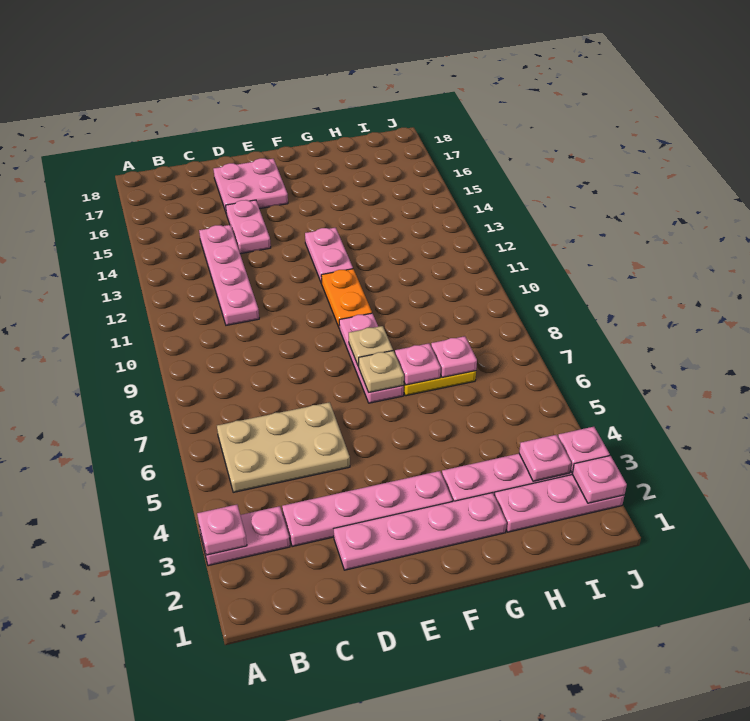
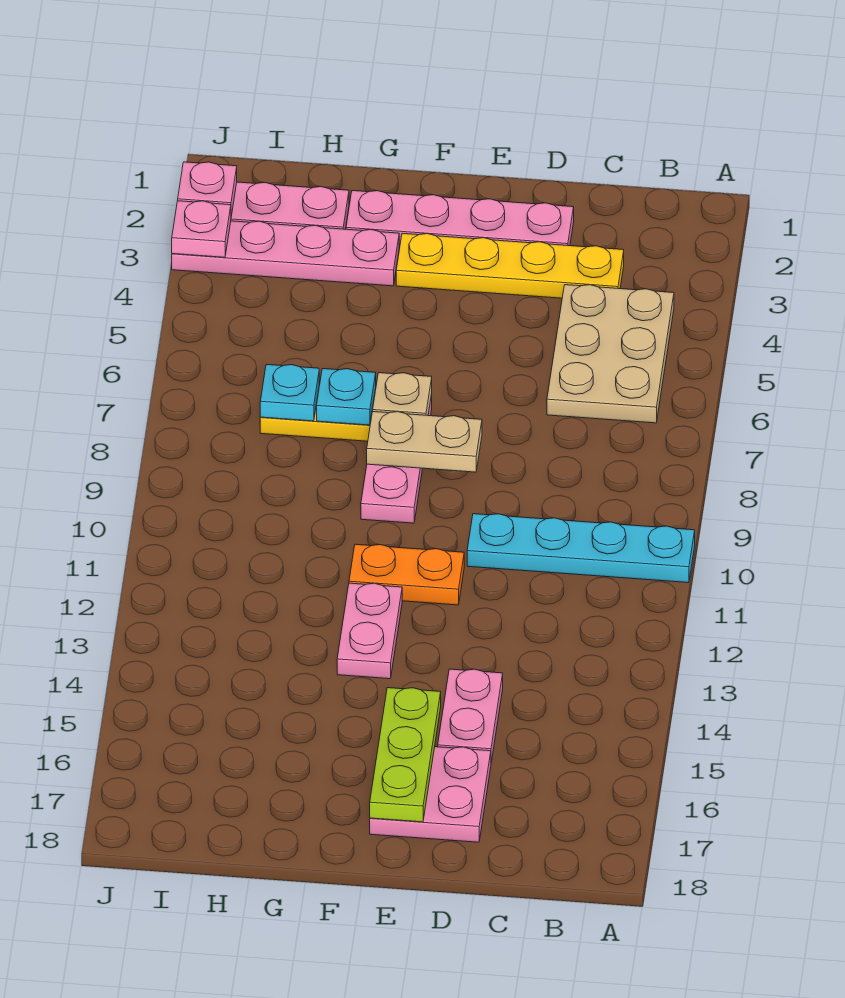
pink 1x2 plate [199,506,290,566] -> none
pink 1x1 plate [197,505,247,555] -> none
none -> cyan 1x4 plate [467,514,695,583]
tan 2x3 plate [217,402,350,492] -> tan 2x3 plate turned to [547,285,674,423]
pink 1x4 plate [282,471,453,547] -> yellow 1x4 plate [396,233,624,298]
pink 1x4 plate [199,225,259,325] -> none
none -> lime 1x3 plate [370,688,441,822]
tan 1x1 plate [349,326,393,366] -> tan 1x2 plate [367,411,482,472]
orange 1x2 plate [321,269,372,329] -> orange 1x2 plate turned to [349,544,464,605]
pink 1x1 plate [395,343,441,385] -> cyan 1x1 plate [317,369,376,425]
pink 1x1 plate [431,336,477,378] -> cyan 1x1 plate [260,364,319,421]
pink 1x1 plate [519,435,571,481] -> none

